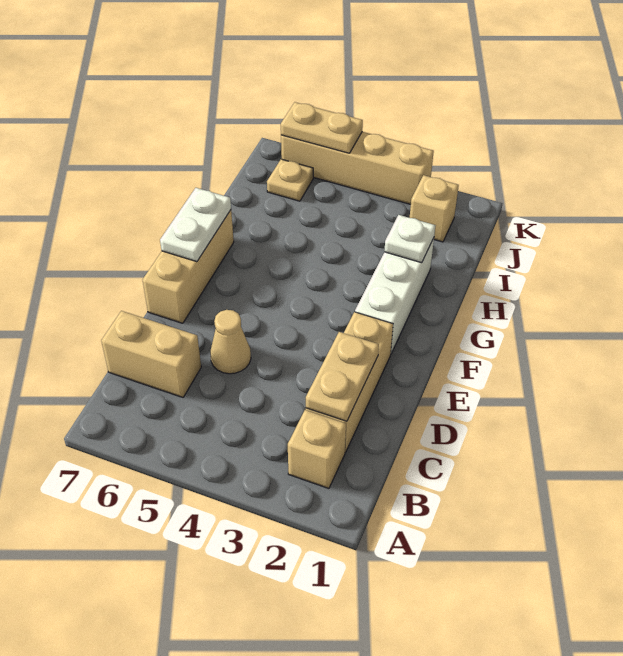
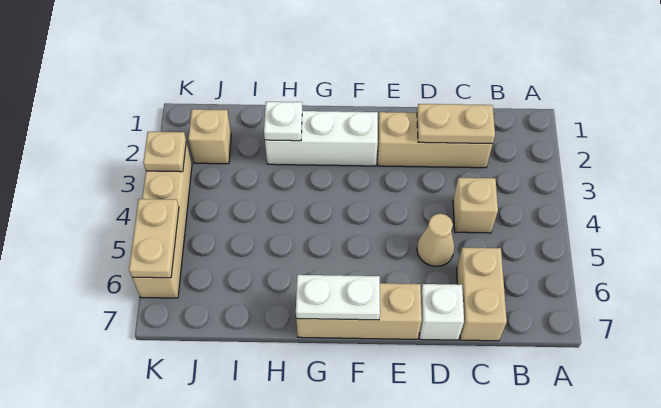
tan 1x1 brick [288,410,346,488] -> tan 1x1 brick moved to [453,178,498,233]
none -> white 1x1 brick [419,284,464,340]
tan 1x1 plate [267,159,313,201] -> tan 1x1 plate moved to [143,132,186,172]

